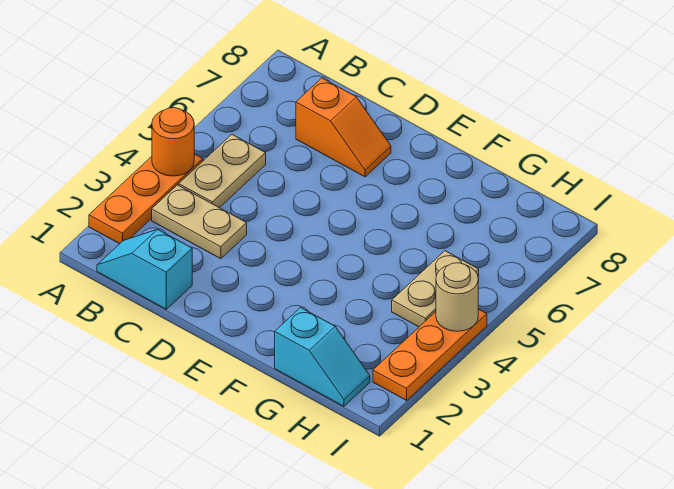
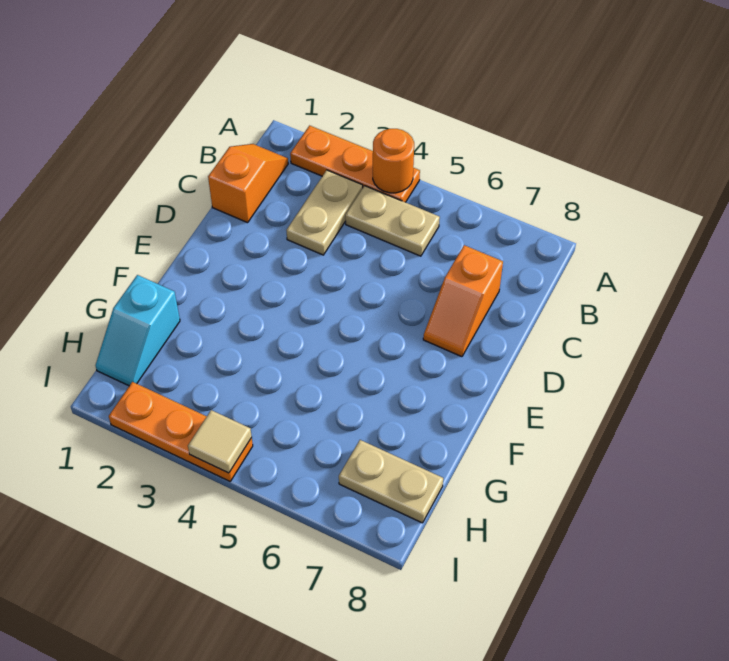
cyan 1x2 slope [97,229,192,309] -> orange 1x2 slope [208,144,288,223]
tan 1x2 plate [392,251,479,327] -> tan 1x2 plate moved to [339,440,443,523]
tan 1x1 round brick [436,263,478,331] -> tan 1x1 tile [188,410,252,473]

